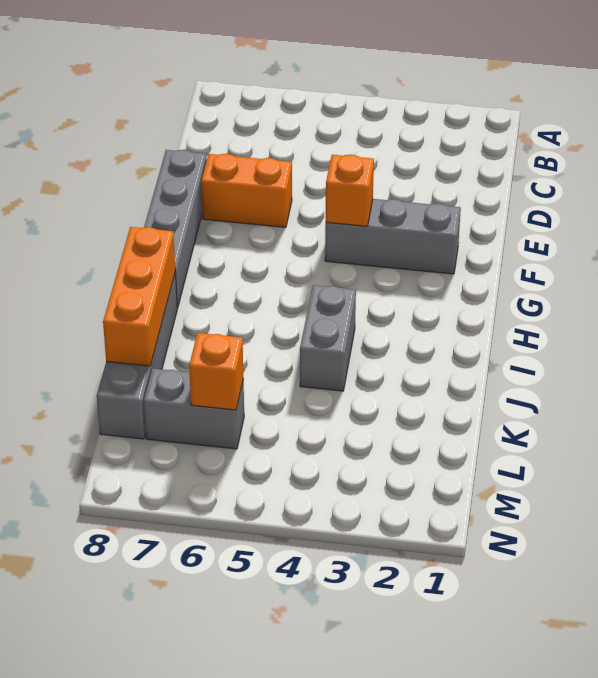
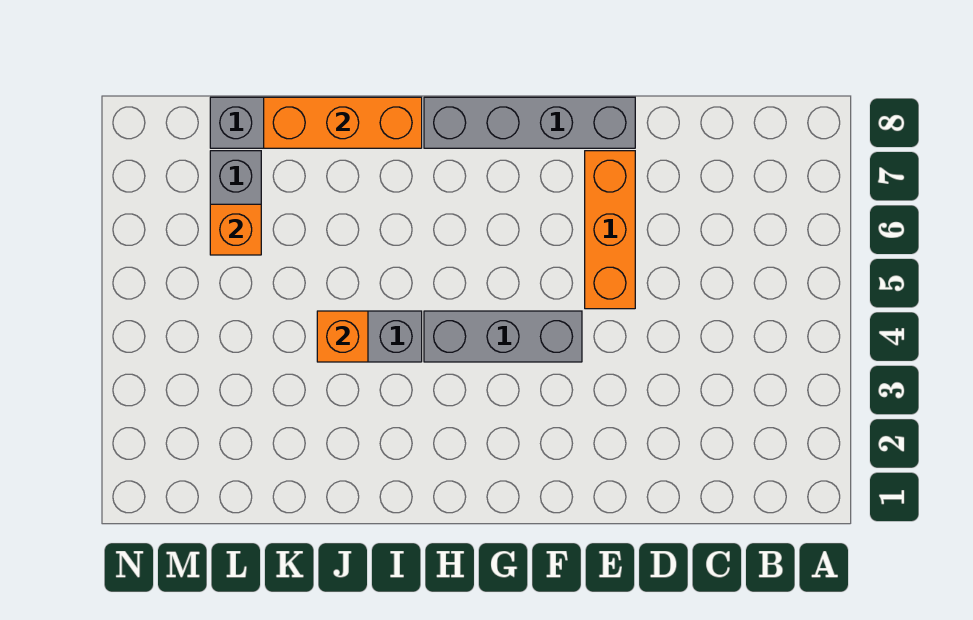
orange 1x2 brick [201,154,292,227] -> orange 1x3 brick [585,151,635,309]
grey 1x3 brick [325,199,461,274] -> grey 1x3 brick turned to [424,311,582,362]
orange 1x1 brick [326,155,374,226] -> orange 1x1 brick moved to [317,311,368,362]

